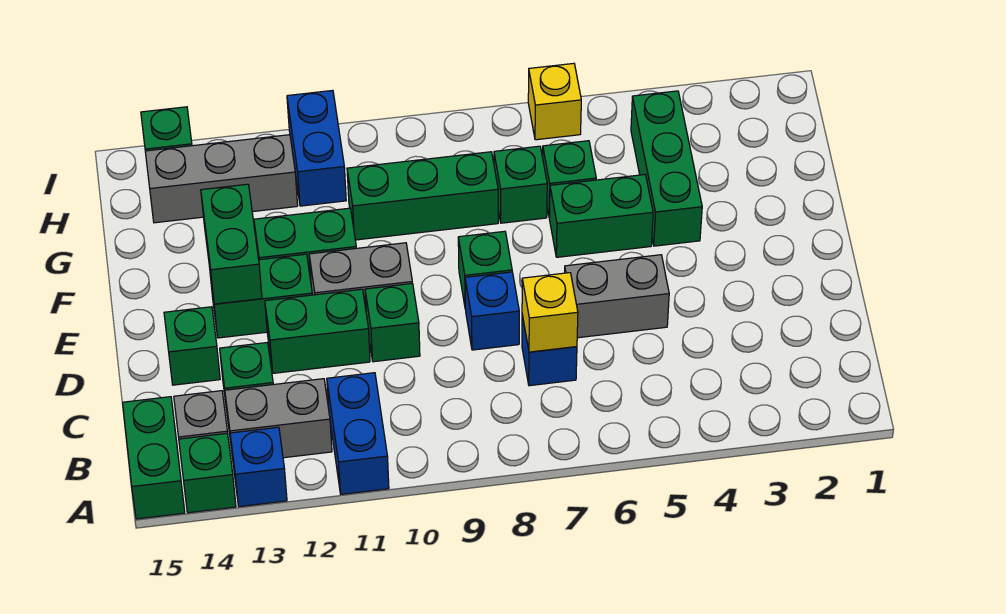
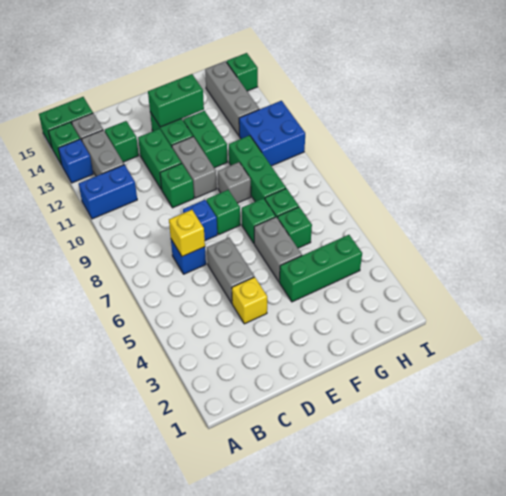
green 1x1 brick [164,307,220,385] -> green 1x1 brick moved to [242,198,276,243]
green 1x2 brick [549,175,653,257] -> grey 1x2 brick [254,217,302,282]
none -> grey 1x1 brick [218,162,251,203]
blue 1x2 brick [287,90,346,206] -> blue 2x2 brick [239,101,305,166]
yellow 1x1 brick [528,63,581,140] -> yellow 1x1 brick moved to [232,277,267,324]

